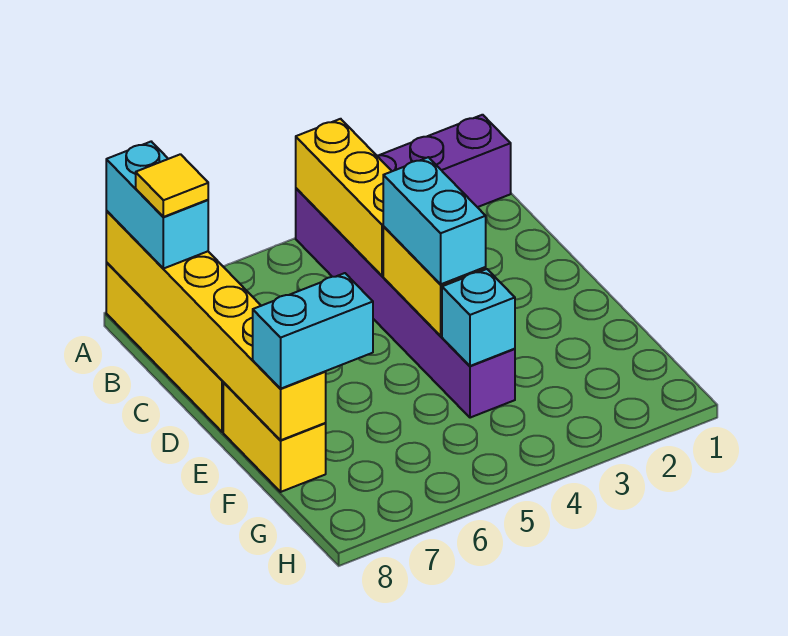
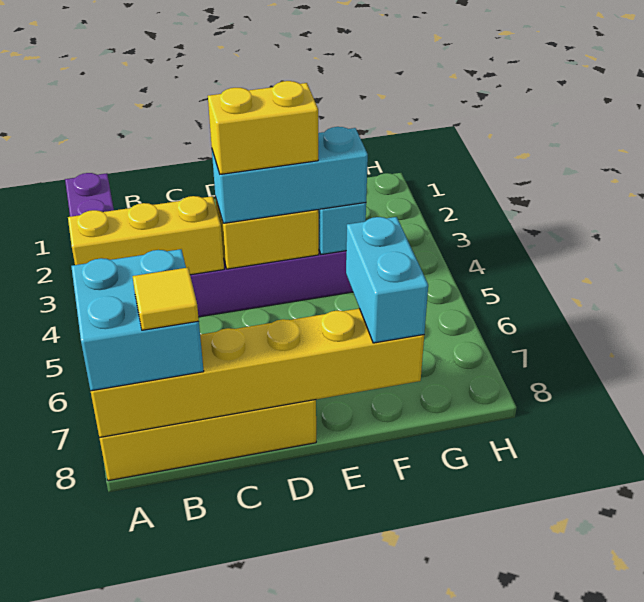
cyan 1x2 brick [106,142,208,269] -> cyan 2x2 brick [71,249,204,391]
cyan 1x2 brick [383,157,486,284] -> cyan 1x3 brick [212,127,368,223]
yellow 1x2 brick [223,383,326,492] -> yellow 1x2 brick moved to [208,81,318,174]

